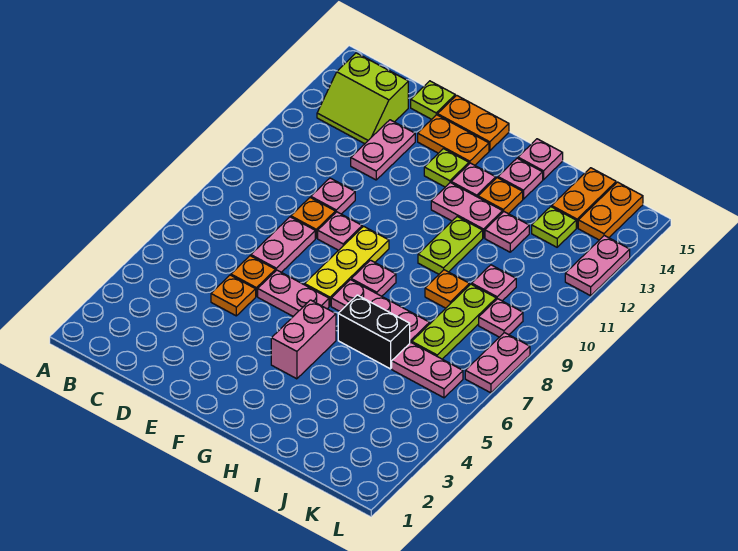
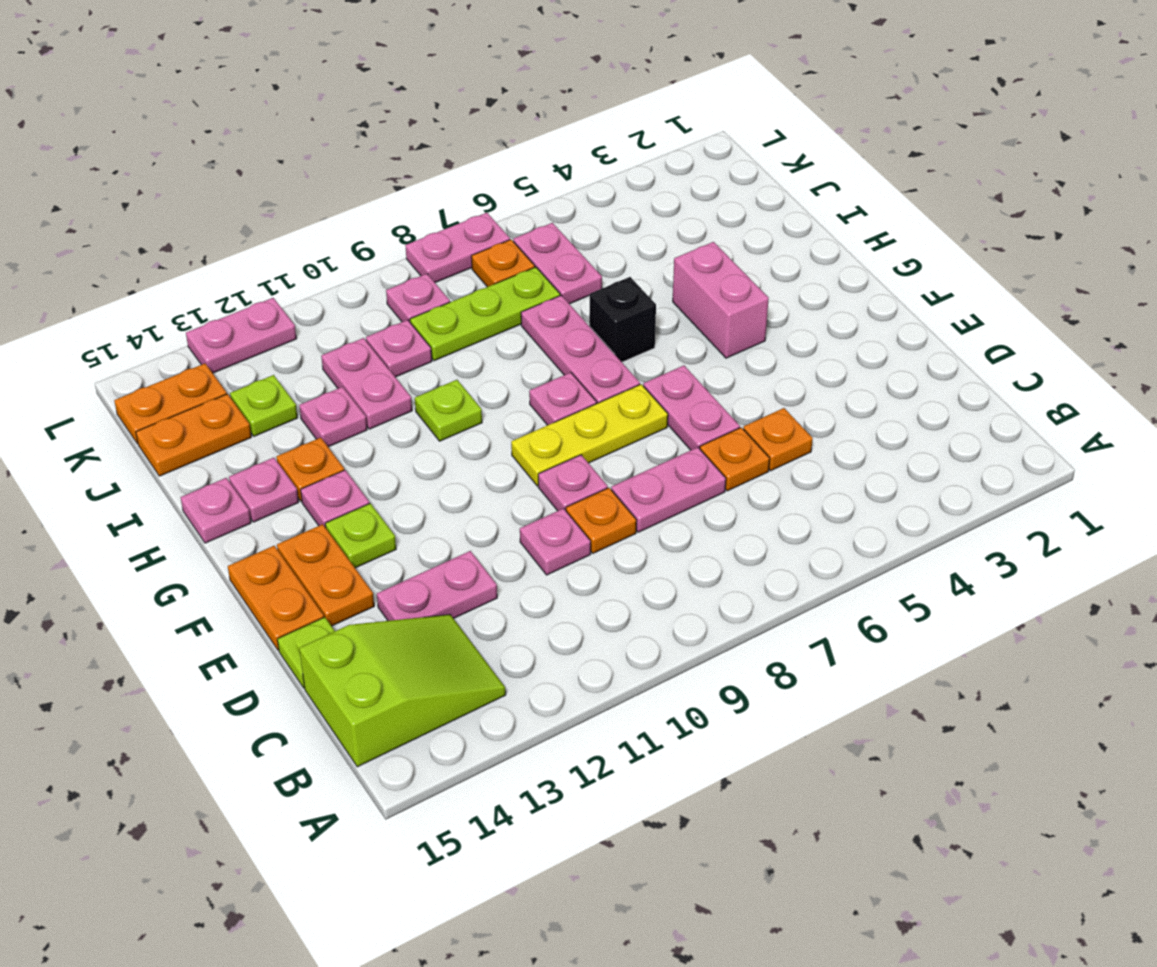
lime 2x2 slope [317,53,408,144] -> lime 2x3 slope [299,615,506,767]
pink 1x2 brick [271,300,336,379] -> pink 1x2 brick turned to [673,242,769,358]
pink 1x2 plate [431,183,503,238] -> pink 1x2 plate moved to [321,338,412,429]
black 1x2 brick [338,295,410,369] -> black 1x1 brick [589,277,656,362]
lime 1x2 plate [418,217,483,274] -> lime 1x1 plate [415,380,482,441]
orange 1x1 plate [425,270,469,308] -> orange 1x1 plate moved to [471,240,535,287]

